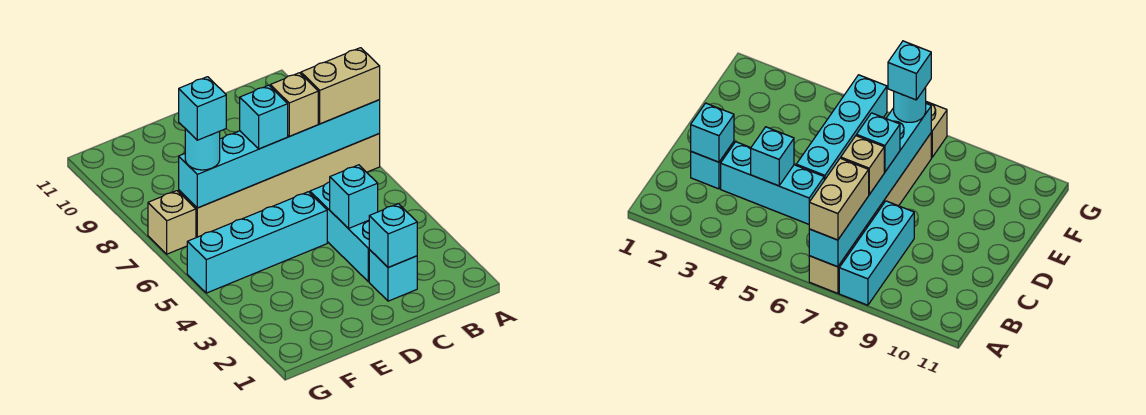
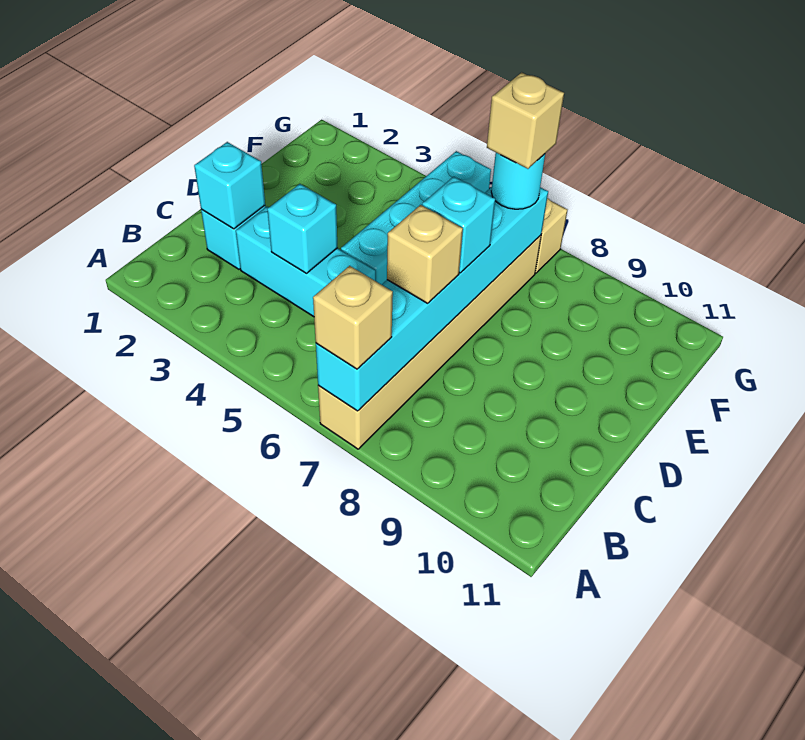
tan 1x2 brick [301,48,380,124] -> tan 1x1 brick [313,266,393,369]
cyan 1x3 brick [839,201,914,305] -> none
cyan 1x1 brick [179,77,226,140] -> tan 1x1 brick [487,72,564,169]

